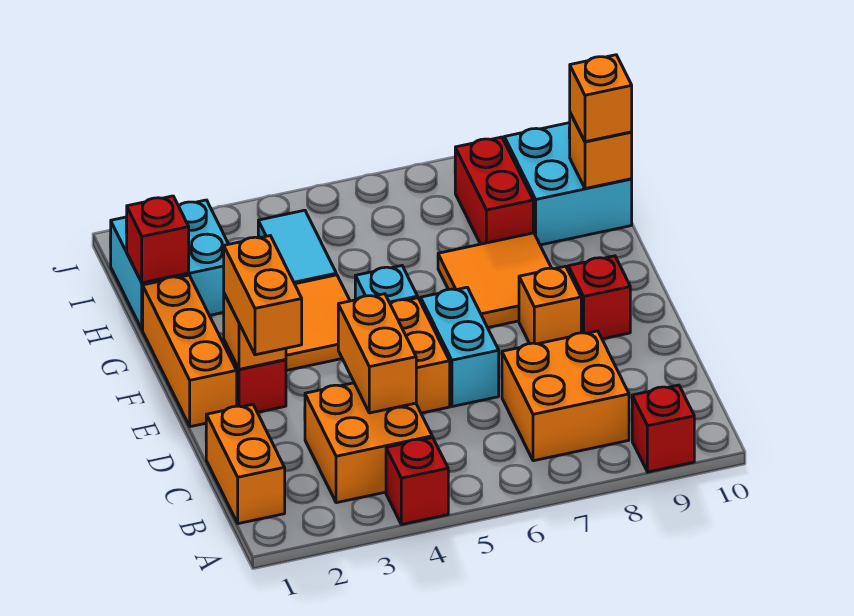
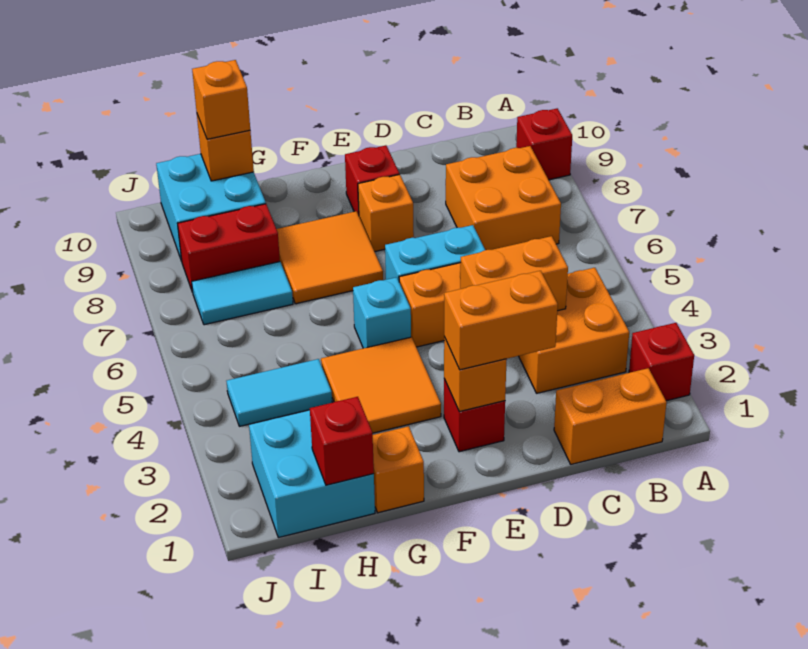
red 1x1 brick [386,437,448,524] -> red 1x1 brick moved to [629,323,694,401]
orange 1x3 brick [143,275,237,427] -> orange 1x1 brick [373,426,424,513]
none -> cyan 1x2 tile [192,262,293,325]

